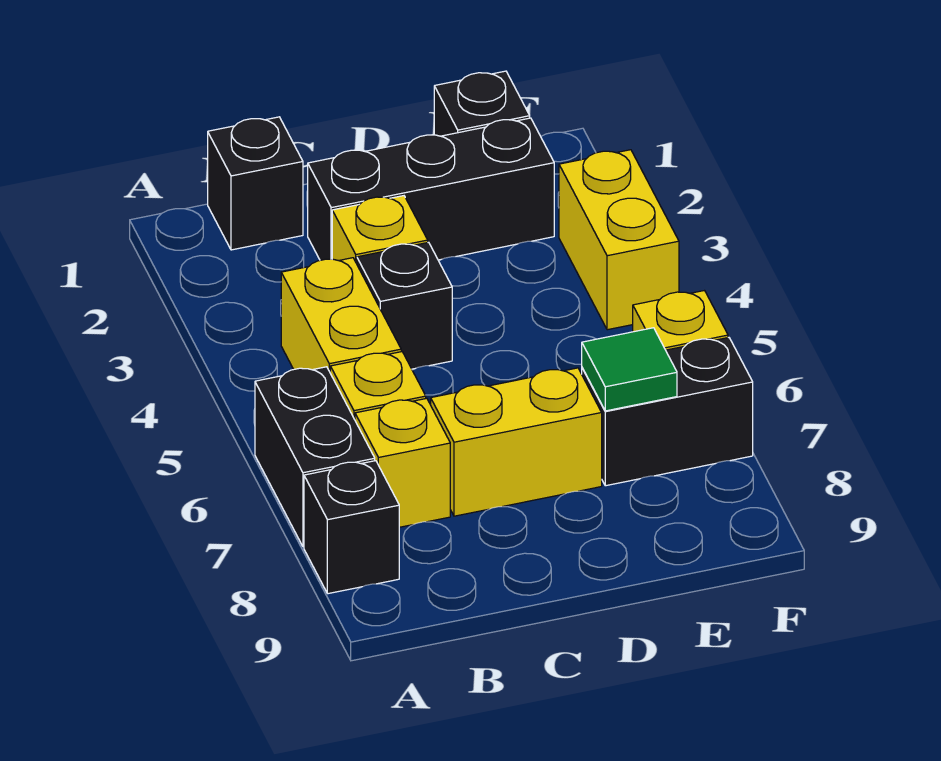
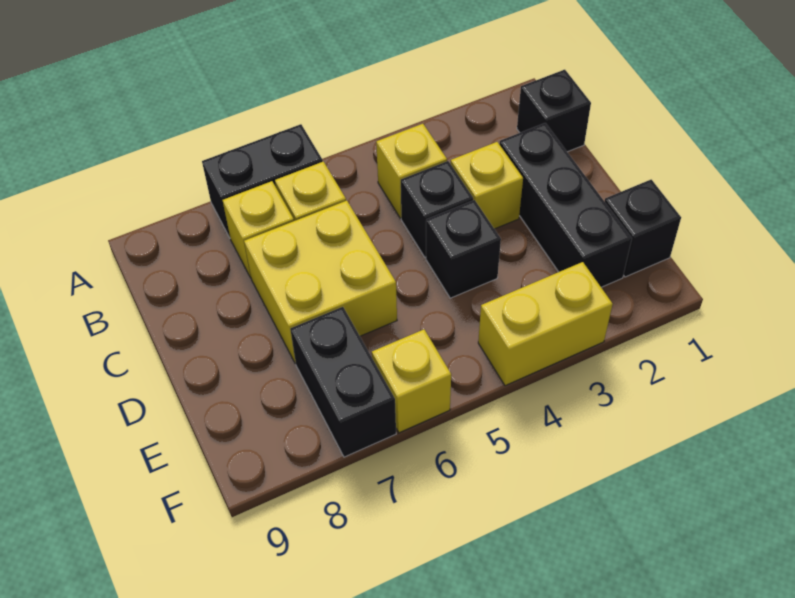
black 1x1 brick [304,461,399,594] -> black 1x1 brick moved to [426,200,501,298]
yellow 1x2 brick [281,258,401,372] -> yellow 1x1 brick [376,124,447,218]
yellow 1x2 brick [431,368,602,516] -> yellow 2x2 brick [244,201,397,363]
green 1x1 tile [582,328,677,411] -> none

